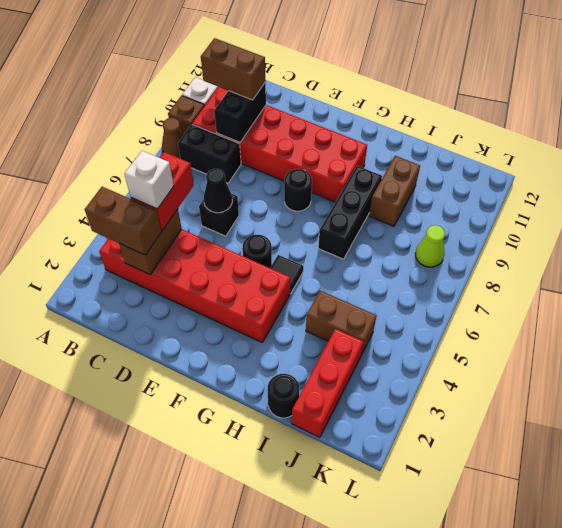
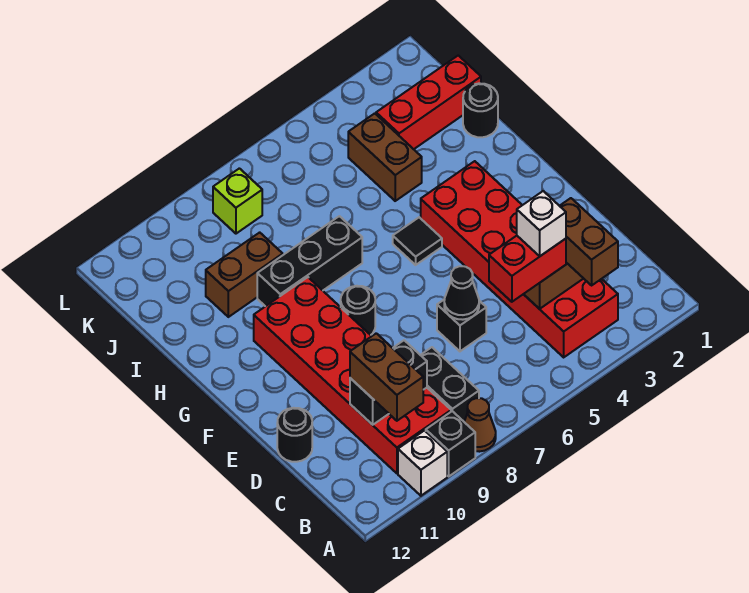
brown 1x1 brick [168,96,204,135] -> black 1x1 brick [426,411,475,476]
black 1x1 round brick [242,235,272,268] -> black 1x1 round brick moved to [277,408,312,462]
lime 1x1 cone [415,225,445,267] -> lime 1x1 brick [213,168,262,234]

